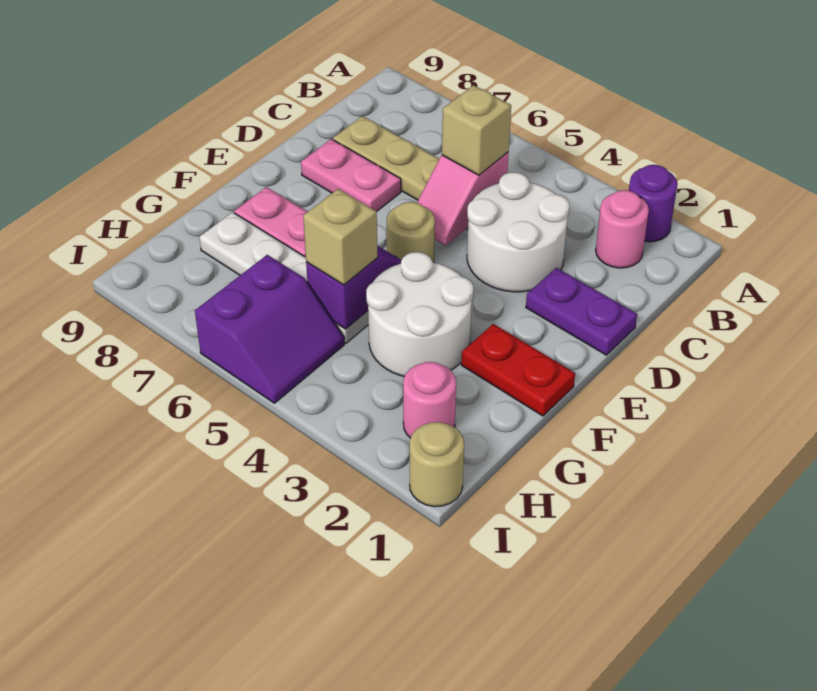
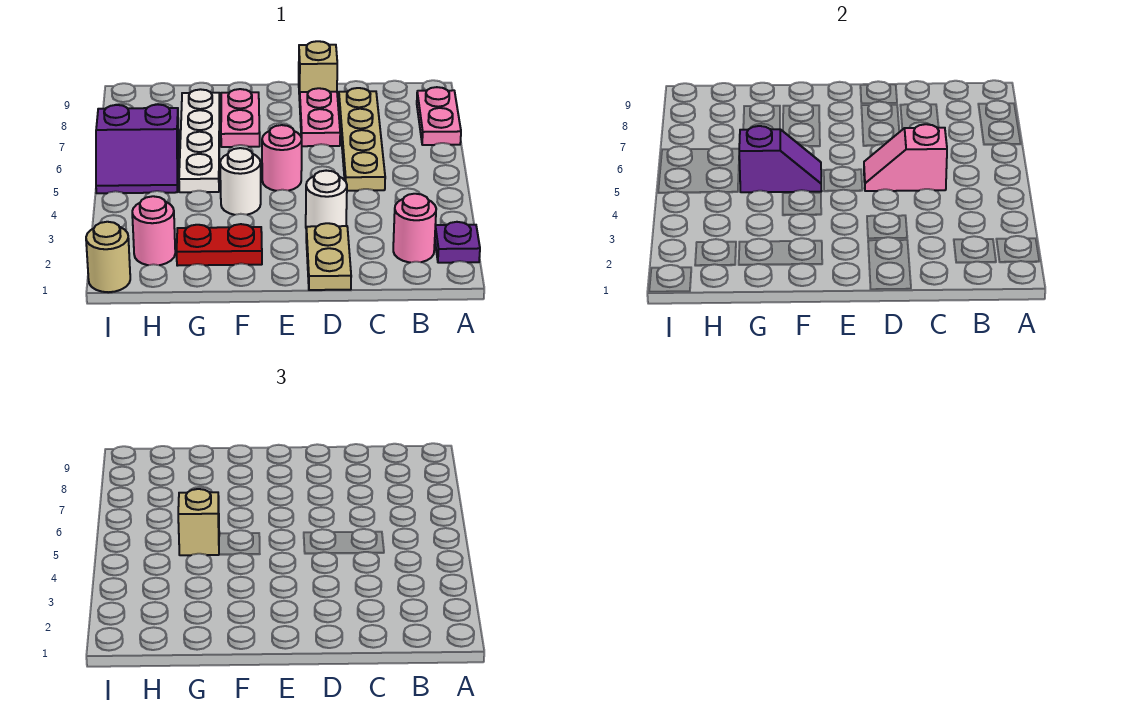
purple 1x1 round brick [629,165,677,242] -> purple 1x1 plate [435,222,480,263]
none -> pink 1x2 plate [417,87,461,145]
white 2x2 round brick [467,172,570,292] -> white 1x1 round brick [306,171,347,227]
tan 1x1 brick [442,85,511,175] -> tan 1x1 brick moved to [299,41,337,100]
purple 1x2 plate [526,268,637,355] -> tan 1x2 plate [306,223,351,290]
tan 1x1 round brick [387,202,435,262] -> pink 1x1 round brick [262,125,302,191]
red 1x2 plate [461,324,575,416] -> red 1x2 plate turned to [177,224,262,266]
white 2x2 round brick [366,252,473,376] -> white 1x1 round brick [220,148,261,215]

